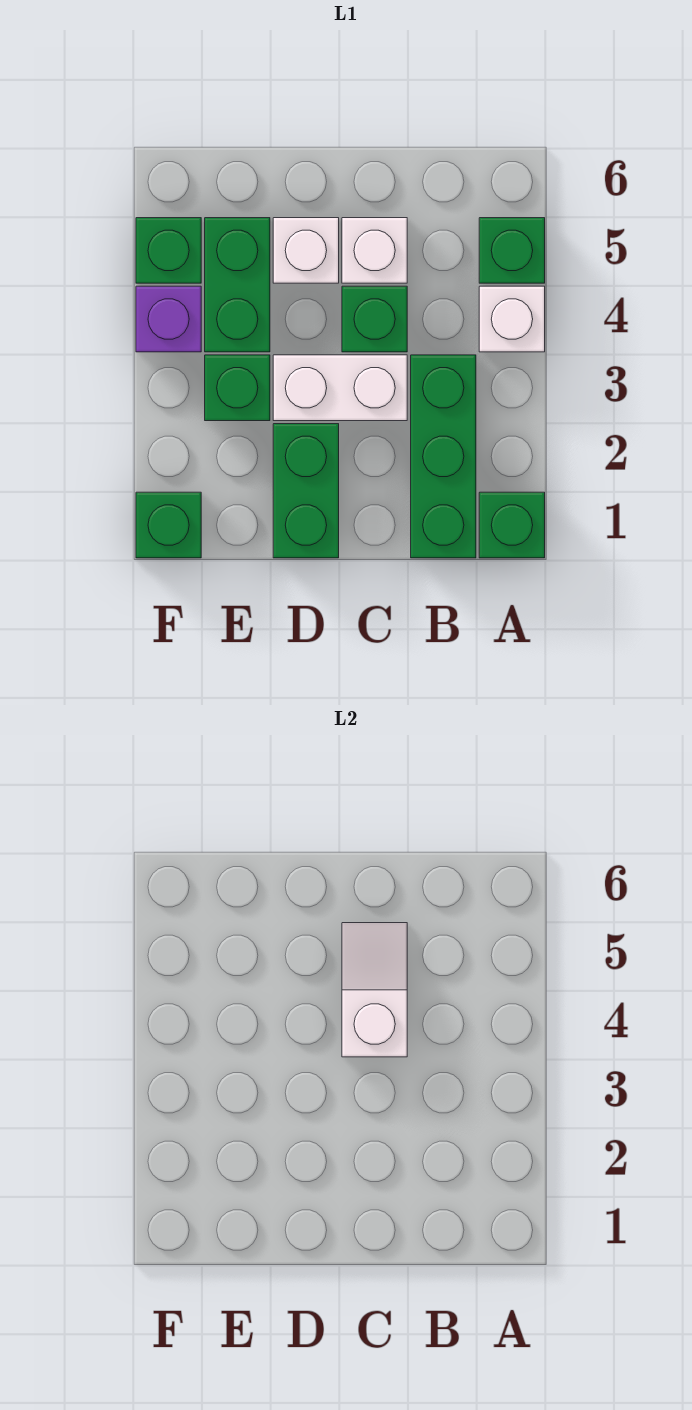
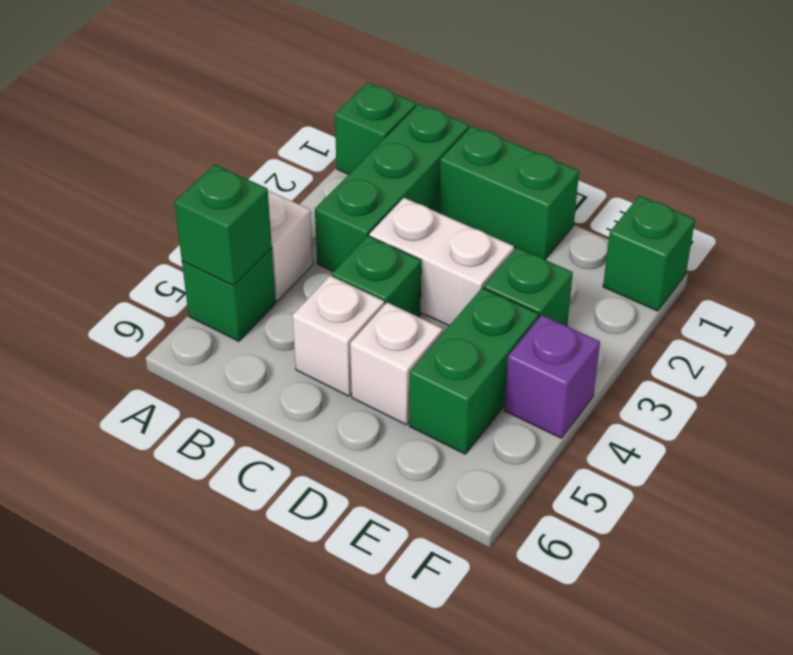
white 1x2 slope [342,923,407,1057] -> none
green 1x2 brick [273,424,339,558] -> green 1x2 brick turned to [439,126,579,260]
green 1x1 brick [136,218,201,283] -> green 1x1 brick moved to [174,165,272,286]

